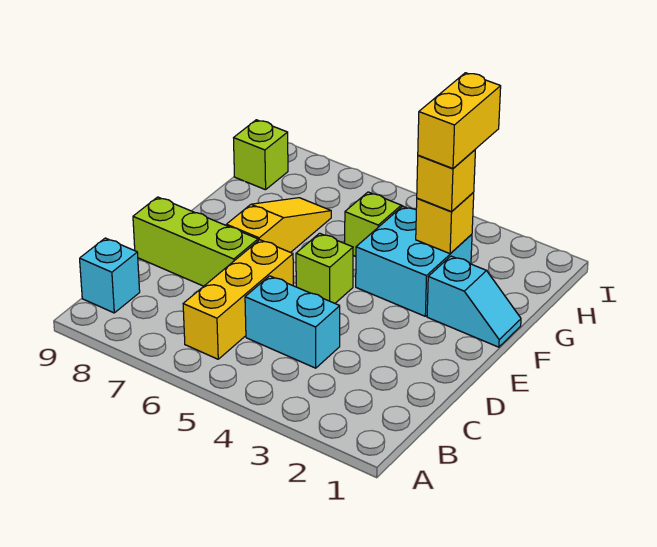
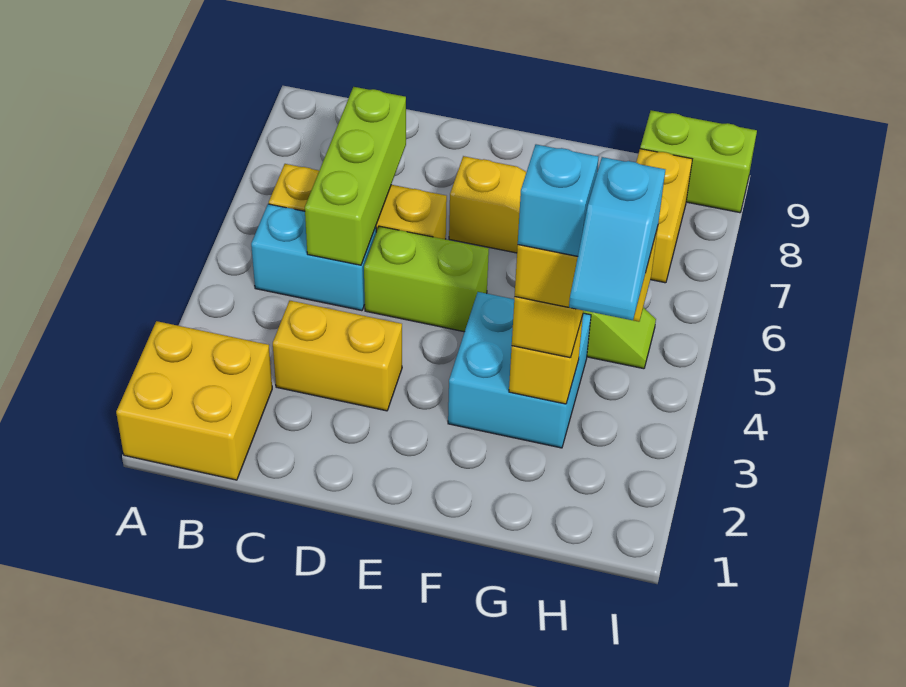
none -> yellow 2x2 brick [116,321,272,480]
cyan 1x1 brick [80,238,140,313] -> cyan 1x1 brick moved to [518,144,598,256]
none -> yellow 1x2 brick [273,301,402,411]
cyan 1x2 brick [245,276,340,368] -> cyan 1x2 brick turned to [251,204,376,311]
lime 1x3 brick [133,197,258,286] -> lime 1x3 brick moved to [305,87,406,265]
lime 1x1 brick [296,233,353,303] -> lime 1x2 brick [364,226,489,332]
cyan 1x2 slope [427,256,521,347] -> cyan 1x2 slope moved to [569,157,665,320]
none -> yellow 1x2 brick [636,149,692,283]
lime 1x1 brick [234,120,288,190] -> lime 1x2 brick [640,110,757,213]

